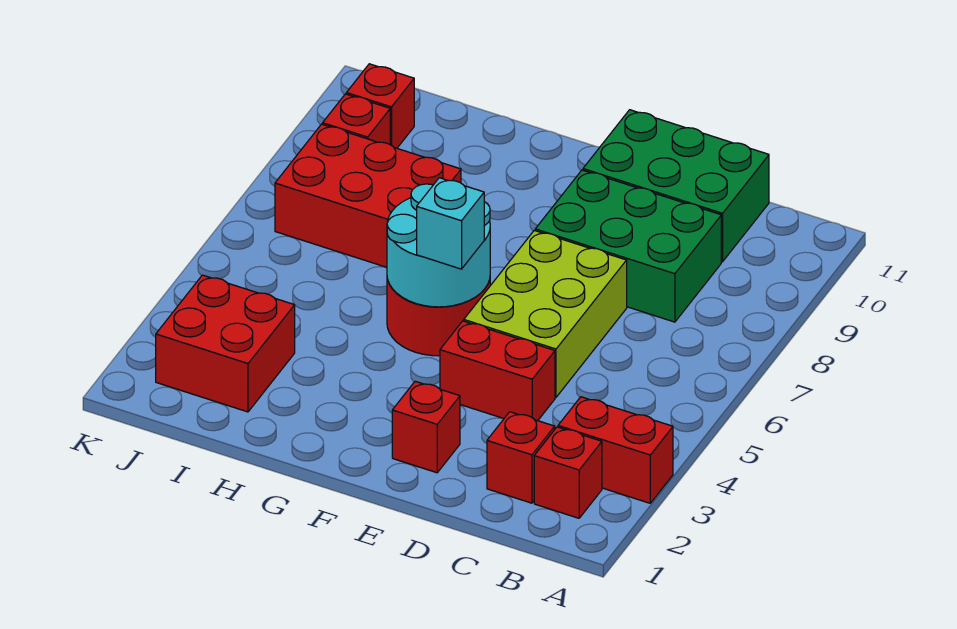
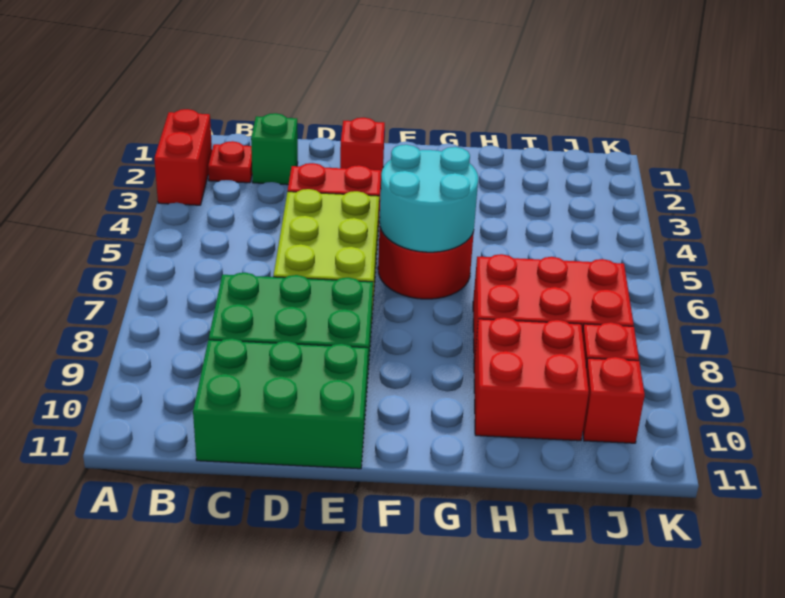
red 1x2 brick [558,397,673,503] -> red 1x2 brick turned to [154,109,212,205]
red 1x1 brick [534,427,602,518] -> red 1x1 plate [208,141,252,183]
red 1x1 brick [487,412,555,503] -> green 1x1 brick [251,113,298,185]
cyan 1x1 brick [417,178,484,269] -> none
red 2x2 brick [156,275,295,412] -> red 2x2 brick moved to [474,317,589,441]

